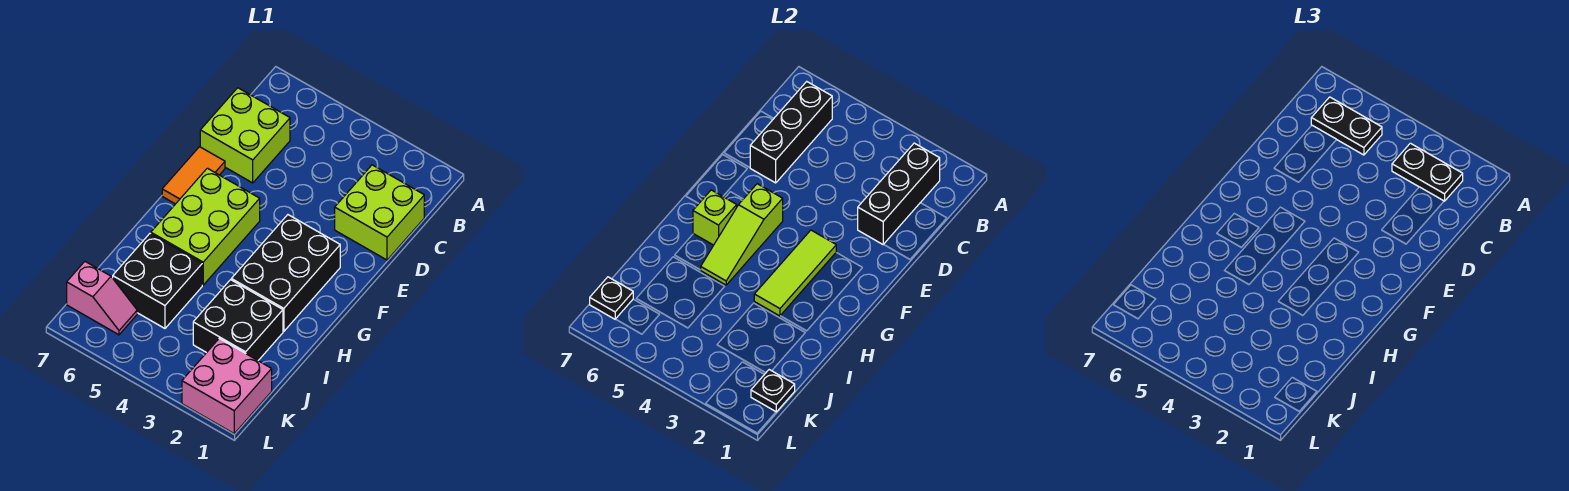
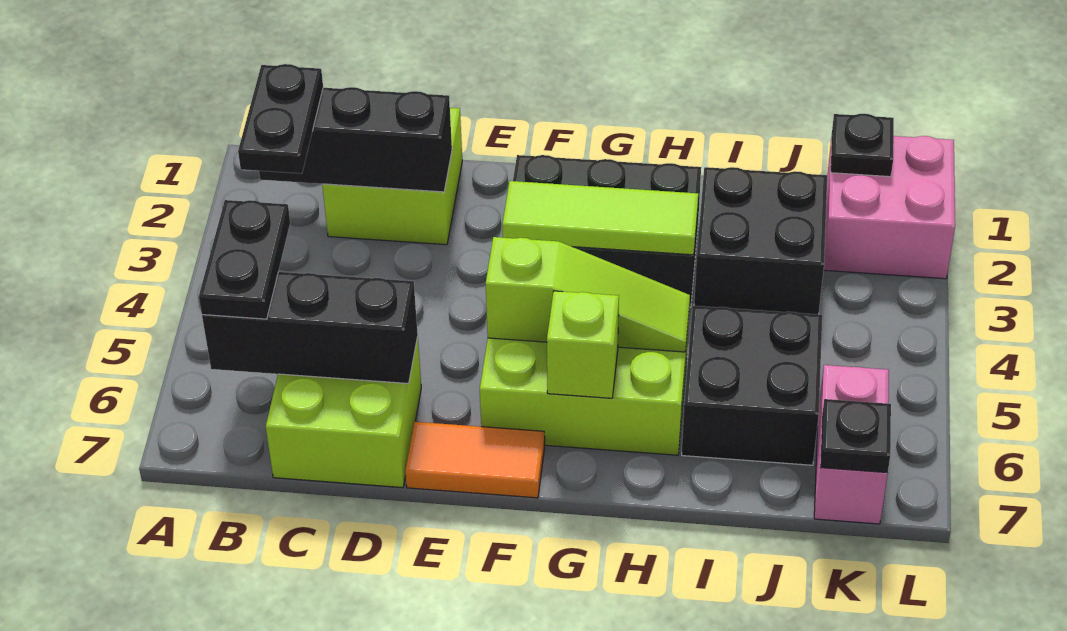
pink 1x2 slope [67,262,137,335] -> pink 1x2 brick [814,365,889,524]

